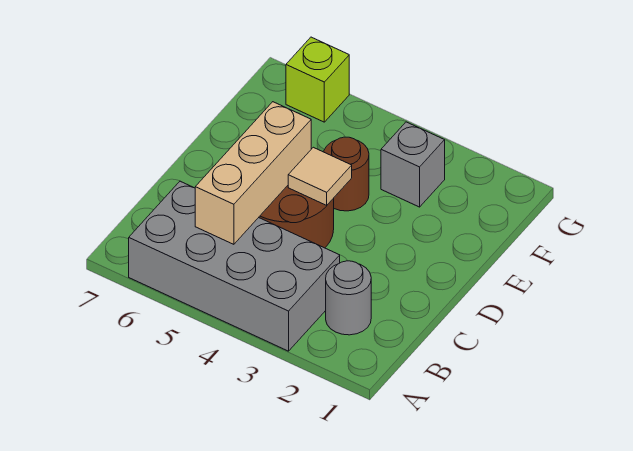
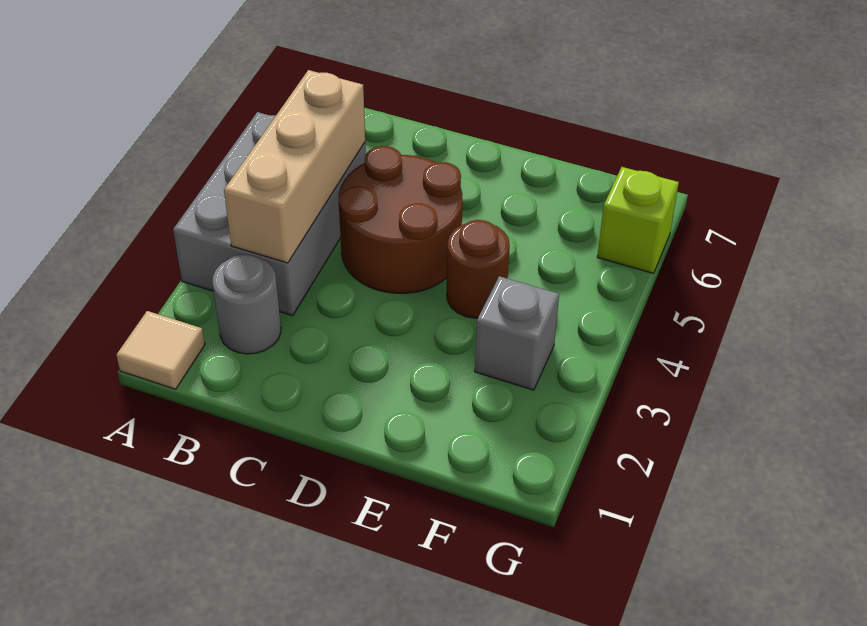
grey 2x4 brick [129,181,340,351] -> grey 2x3 brick [173,112,366,316]
tan 1x3 brick [195,102,311,244] -> tan 1x3 brick turned to [224,70,365,263]
tan 1x1 tile [288,147,352,206] -> tan 1x1 tile moved to [116,311,205,389]

